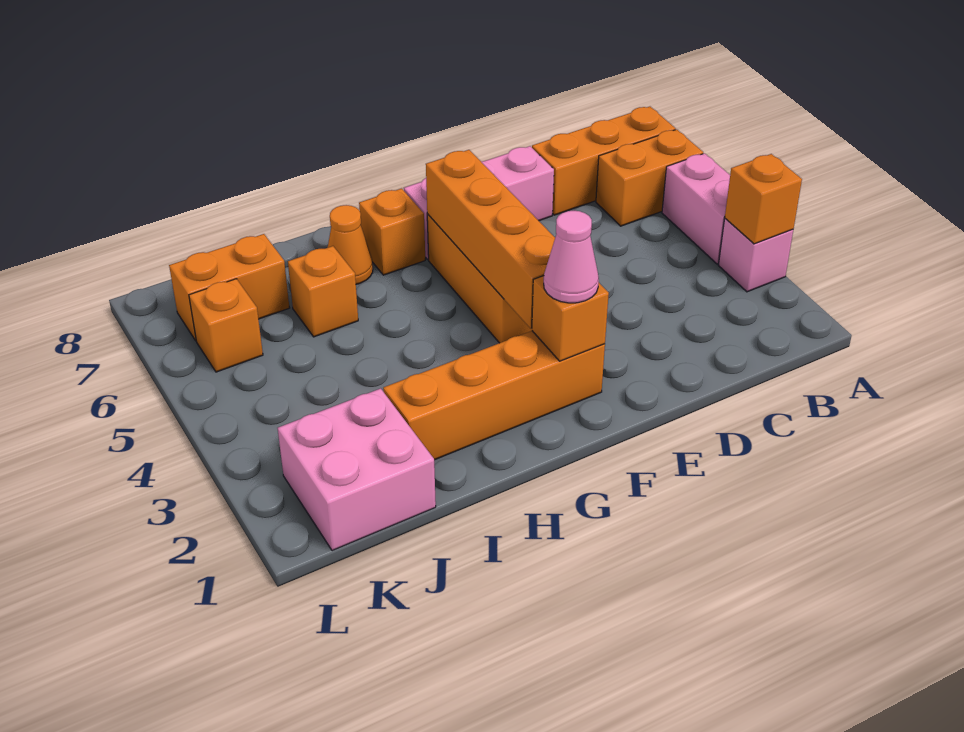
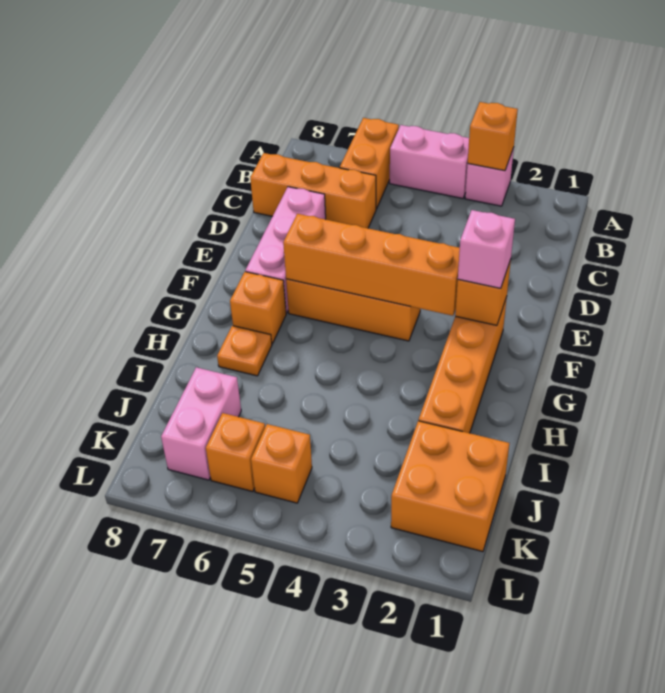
orange 1x3 brick [532,107,676,215] -> orange 1x3 brick turned to [250,153,376,228]
pink 1x1 cone [544,211,599,303] -> pink 1x1 brick [458,210,515,288]
orange 1x1 cone [328,205,373,284] -> orange 1x1 plate [217,326,272,376]
orange 1x1 brick [288,246,358,337] -> orange 1x1 brick moved to [251,424,312,503]
pink 2x2 brick [278,388,436,551] -> orange 2x2 brick [391,421,509,552]
orange 1x2 brick [169,234,289,341] -> pink 1x2 brick [161,367,241,480]

